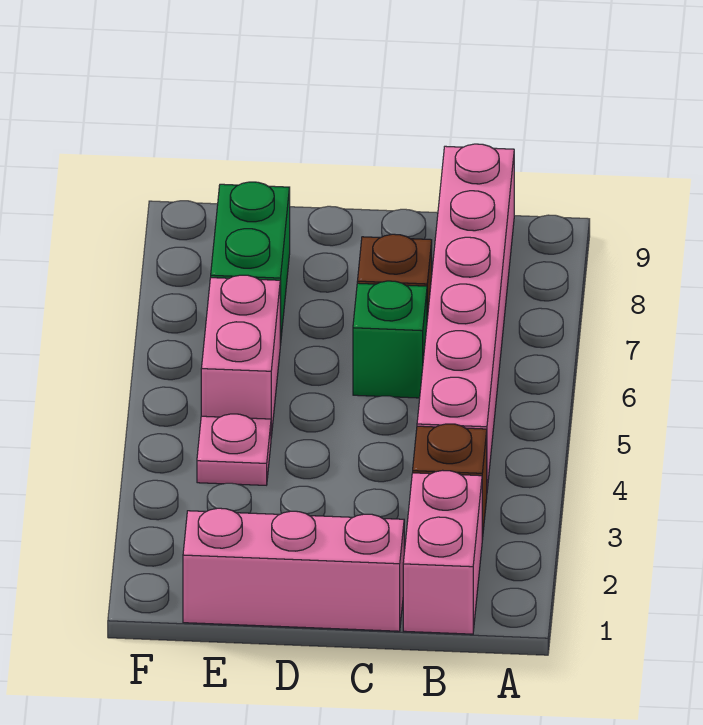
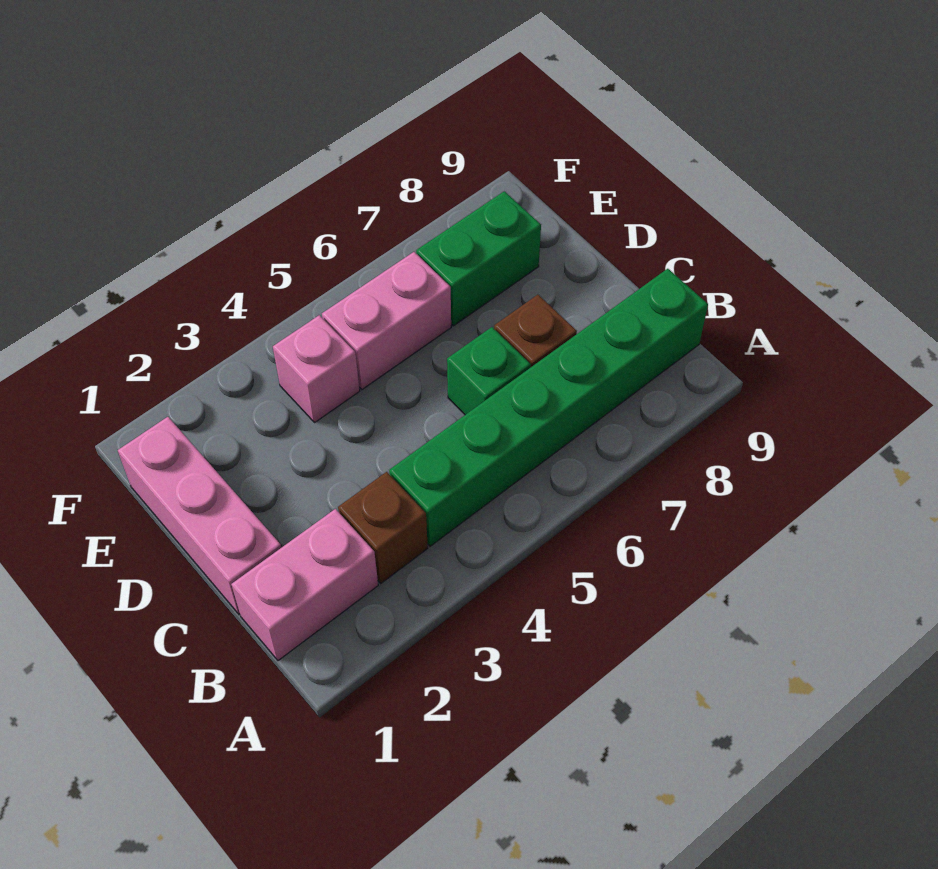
pink 1x6 brick [417,144,514,489] -> green 1x6 brick [389,269,708,546]
pink 1x1 plate [197,414,271,485] -> pink 1x1 brick [273,315,360,422]

